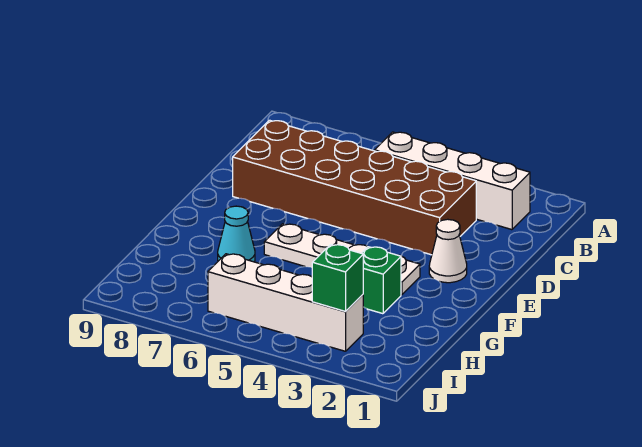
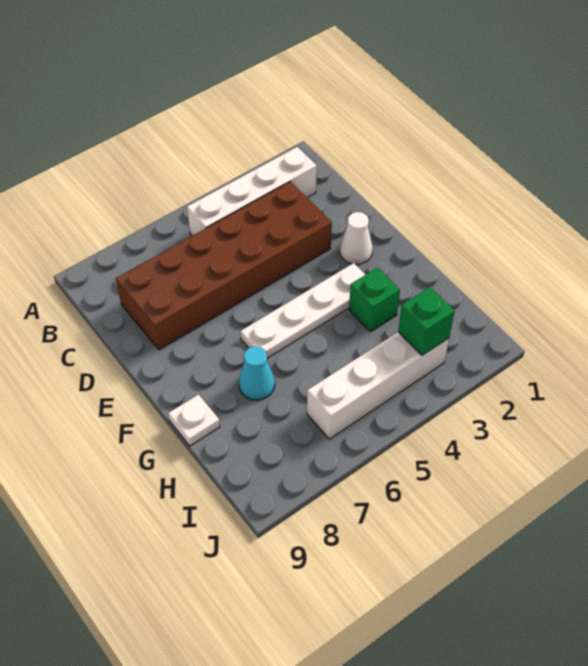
none -> white 1x1 plate [168,395,220,446]

